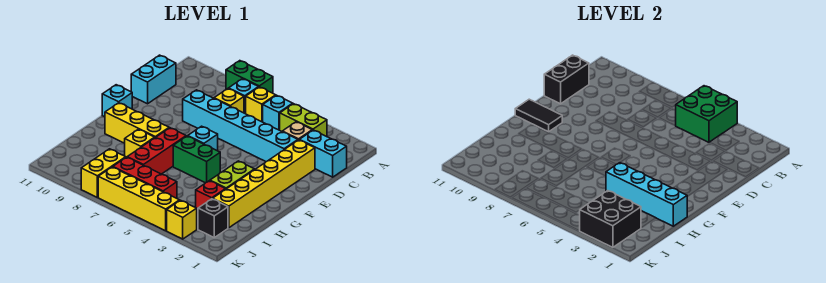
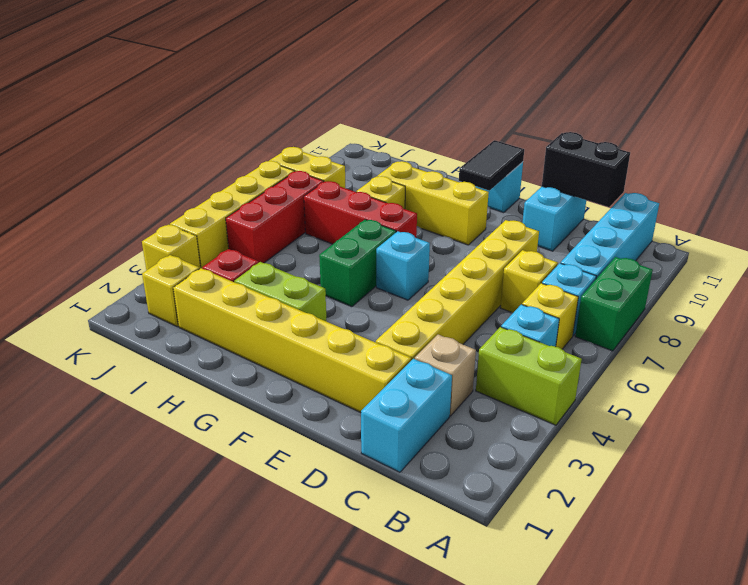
green 2x2 brick [676,86,737,142] -> none
lime 1x2 brick [280,104,327,137] -> lime 1x2 brick turned to [476,327,582,425]
cyan 1x2 brick [131,55,176,104] -> cyan 1x2 brick turned to [523,186,586,251]
cyan 1x6 brick [183,90,298,162] -> yellow 1x6 brick [376,220,539,360]
yellow 1x3 brick [105,103,169,143] -> yellow 1x3 brick turned to [377,161,489,245]
cyan 1x4 brick [606,163,687,226] -> cyan 1x4 brick moved to [561,193,659,279]
black 1x1 brick [198,199,228,237] -> yellow 1x1 brick [142,255,200,327]
black 2x2 brick [580,191,641,248] -> none

